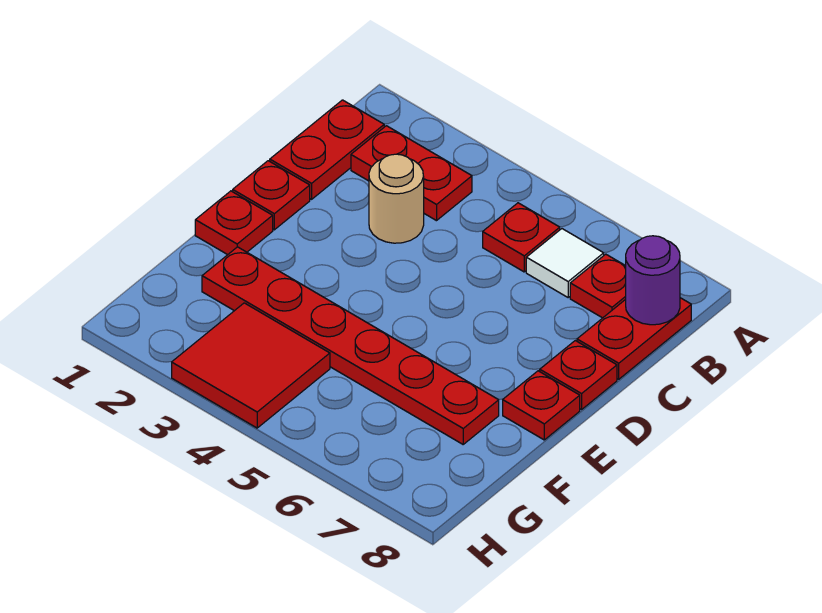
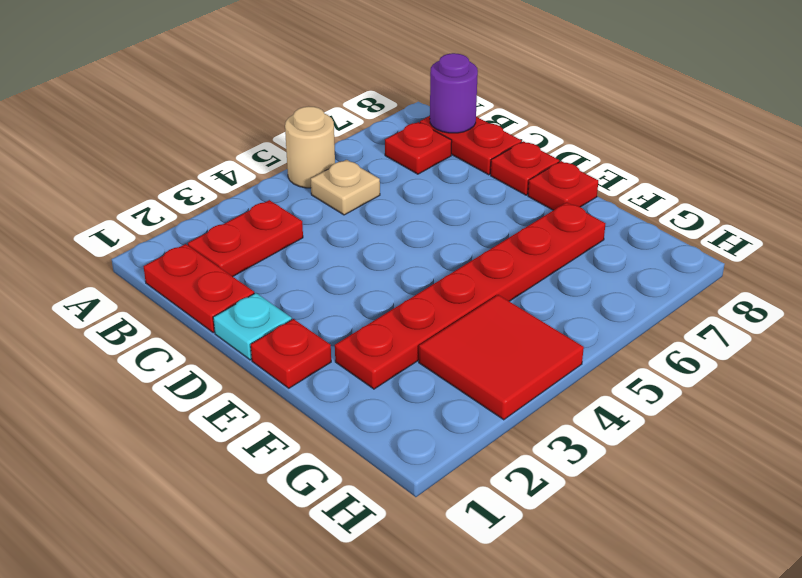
red 1x1 plate [483,203,560,272] -> tan 1x1 plate [311,160,380,215]
white 1x1 tile [526,229,604,297] -> none
tan 1x1 round brick [369,154,424,243] -> tan 1x1 round brick moved to [285,106,335,188]
red 1x1 plate [233,161,310,230] -> cyan 1x1 plate [213,293,292,360]

